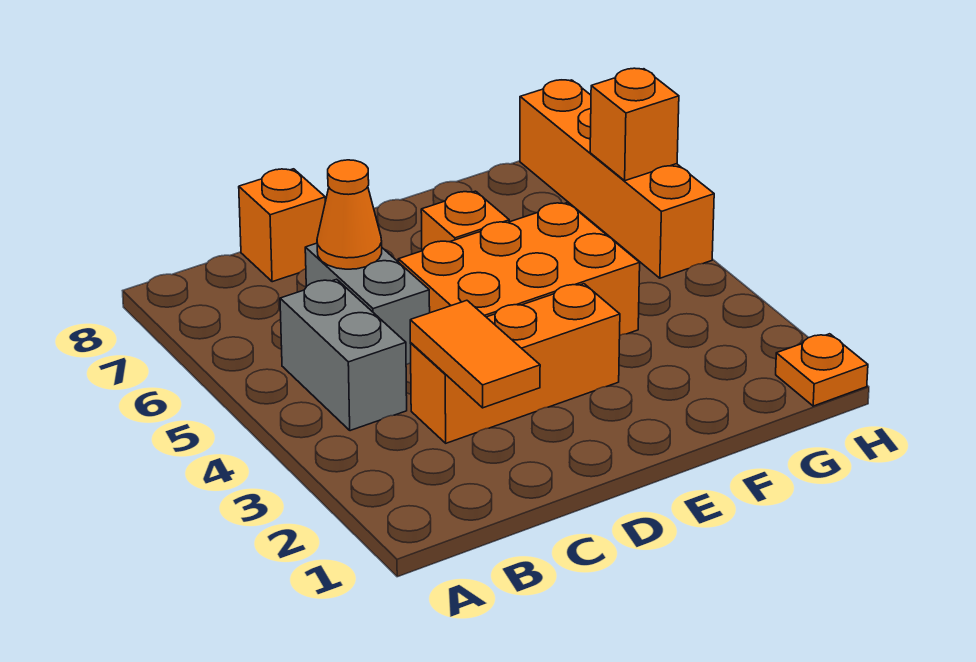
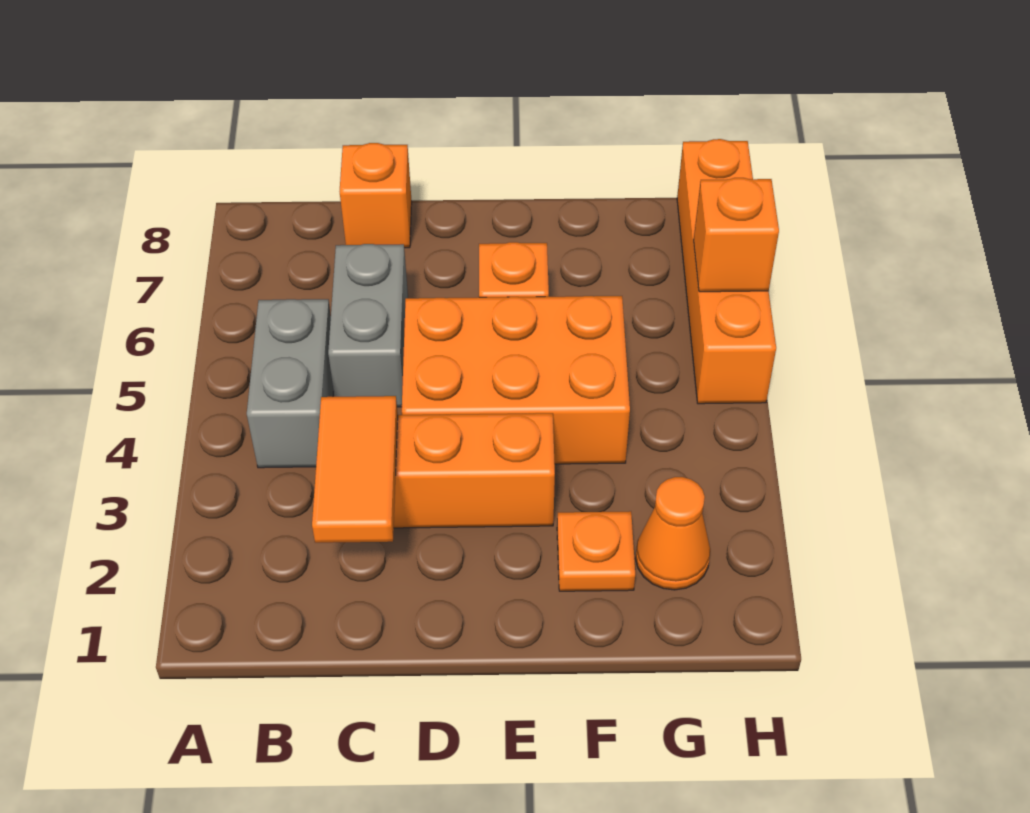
orange 1x1 cone [317,160,382,269] -> orange 1x1 cone moved to [636,477,710,590]
orange 1x1 plate [776,334,868,406] -> orange 1x1 plate moved to [557,511,635,591]

